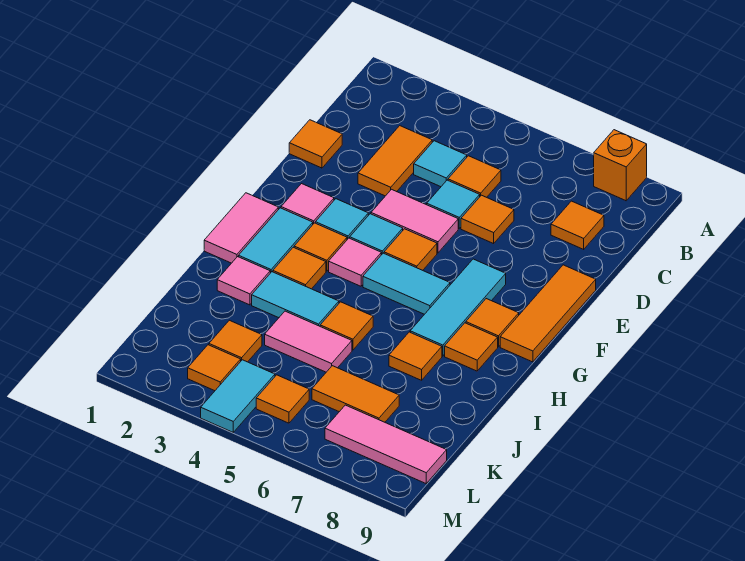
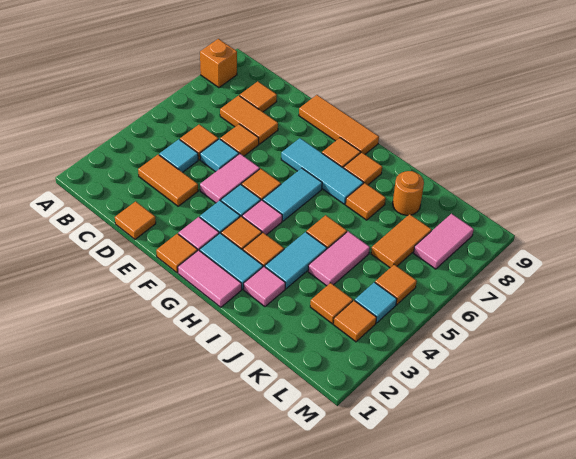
none -> orange 1x2 tile [220,95,278,144]
none -> orange 1x1 tile [156,234,198,273]
none -> orange 1x1 round brick [393,171,424,215]
cyan 1x2 tile [201,360,275,432] -> cyan 1x1 tile [355,282,397,323]
pink 1x3 tile [325,405,447,483] -> pink 1x2 tile [414,214,474,269]

